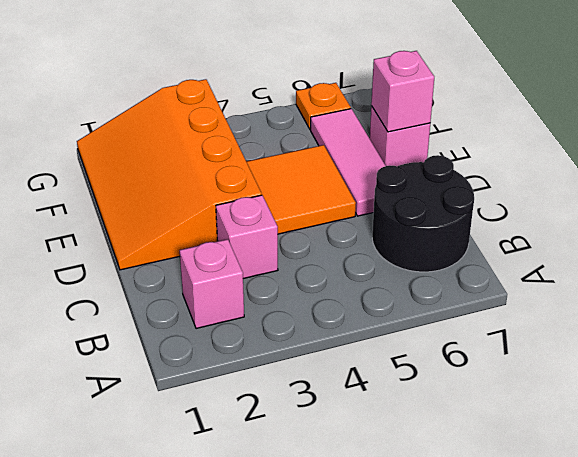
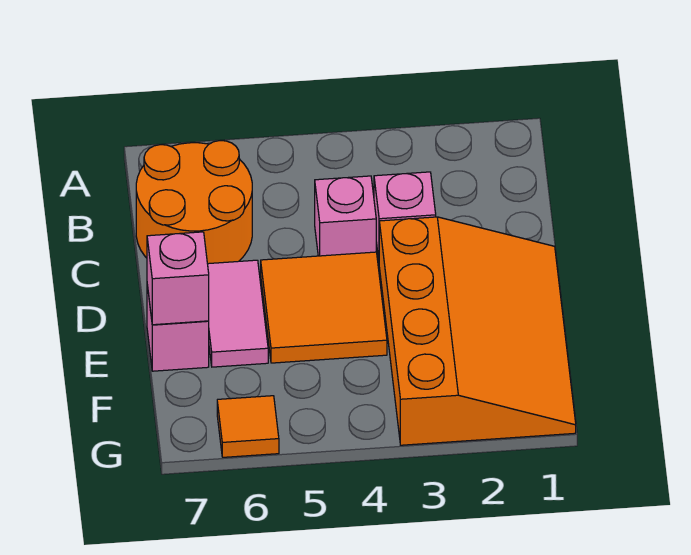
pink 1x1 brick [180,239,244,329] -> pink 1x1 brick moved to [315,176,376,256]
black 2x2 round brick [372,155,474,272] -> orange 2x2 round brick [136,141,252,264]
pink 1x3 tile [311,109,386,216] -> pink 1x2 tile [208,260,268,367]
orange 1x1 plate [296,83,351,129] -> orange 1x1 tile [217,396,279,457]

